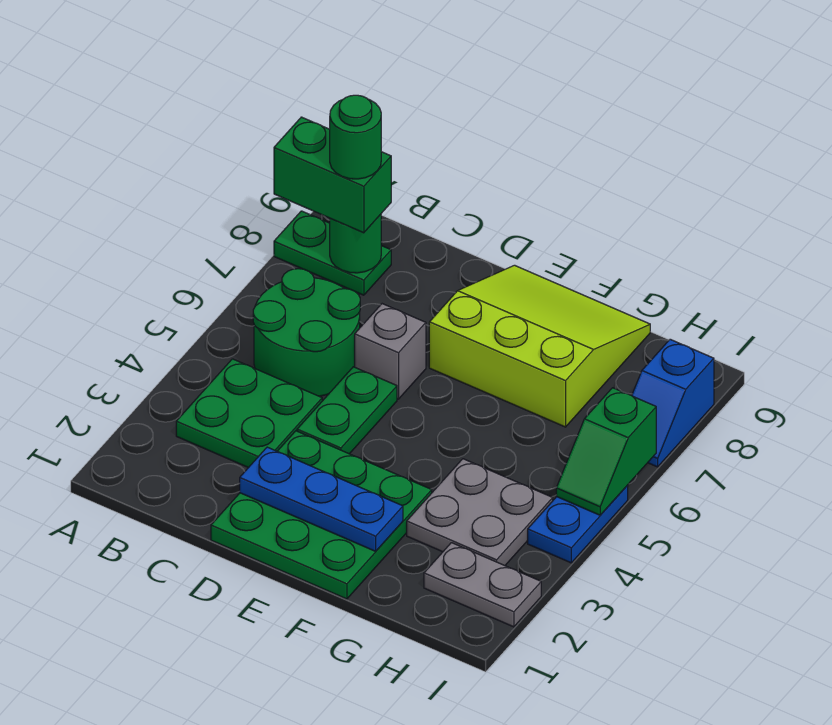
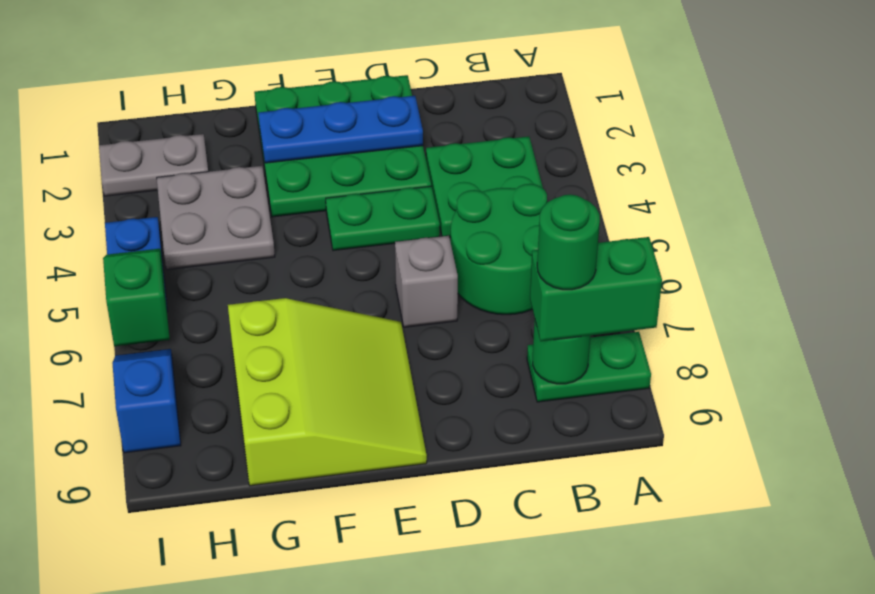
green 1x2 plate [297,367,397,454] -> green 1x2 plate turned to [326,186,440,251]
lime 3x3 slope [429,265,650,427] -> lime 3x3 slope turned to [228,298,427,486]

